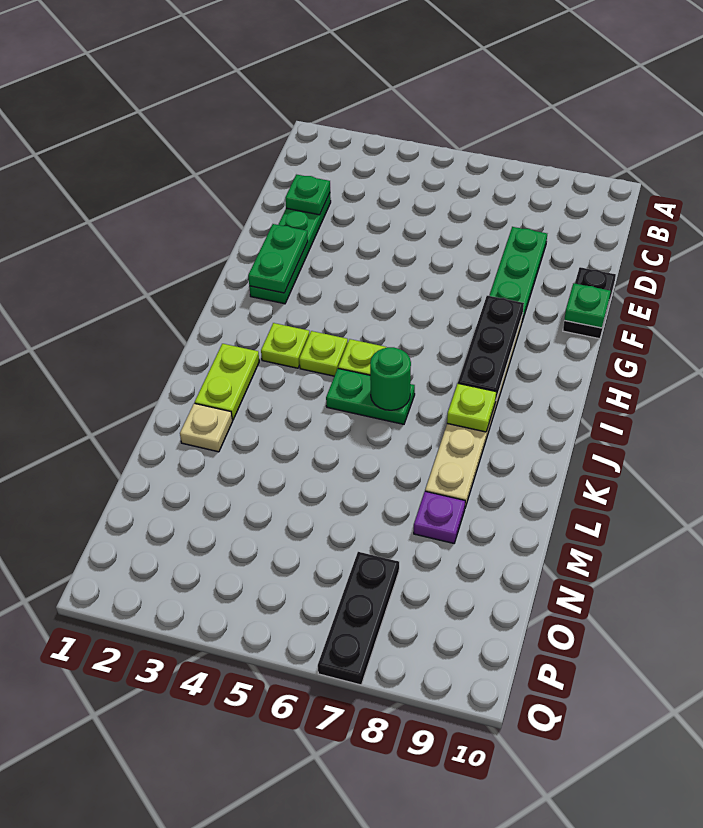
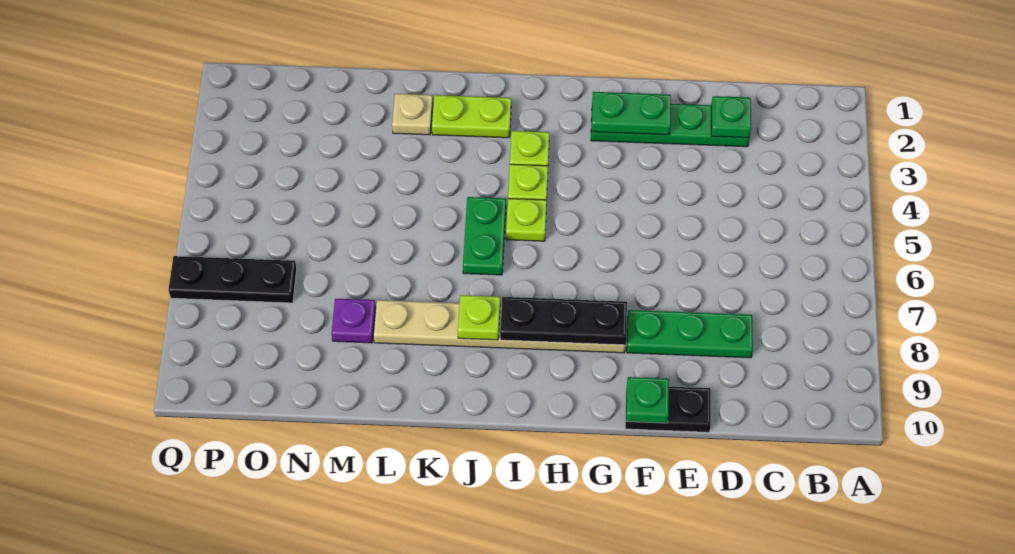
green 1x1 round brick [370,347,411,410] -> none

